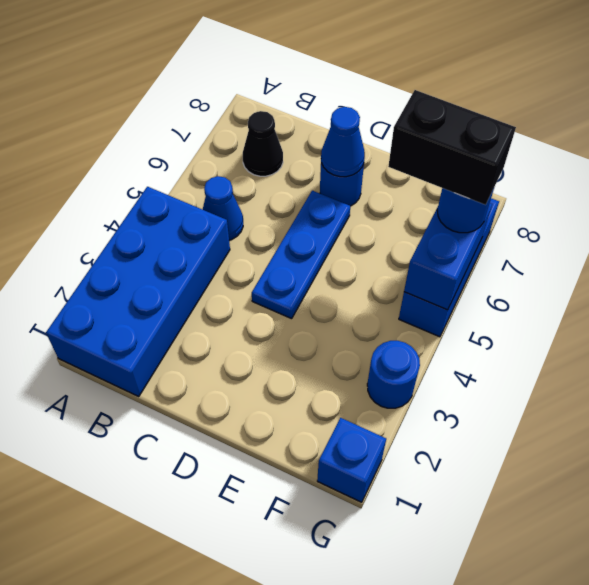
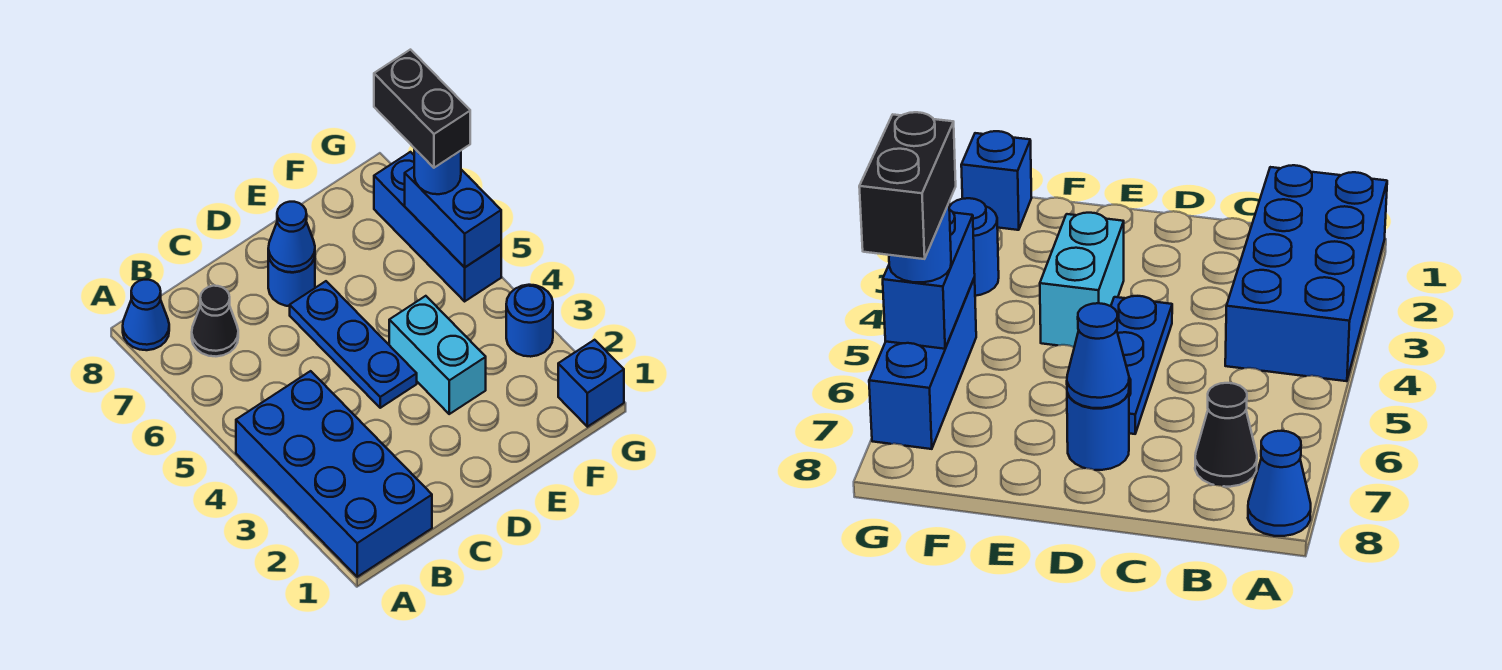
blue 1x1 cone [203,176,243,240] -> blue 1x1 cone moved to [123,280,169,350]
none -> cyan 1x2 brick [389,296,486,414]
black 1x2 brick [388,90,516,205] -> black 1x2 brick turned to [374,50,470,168]

